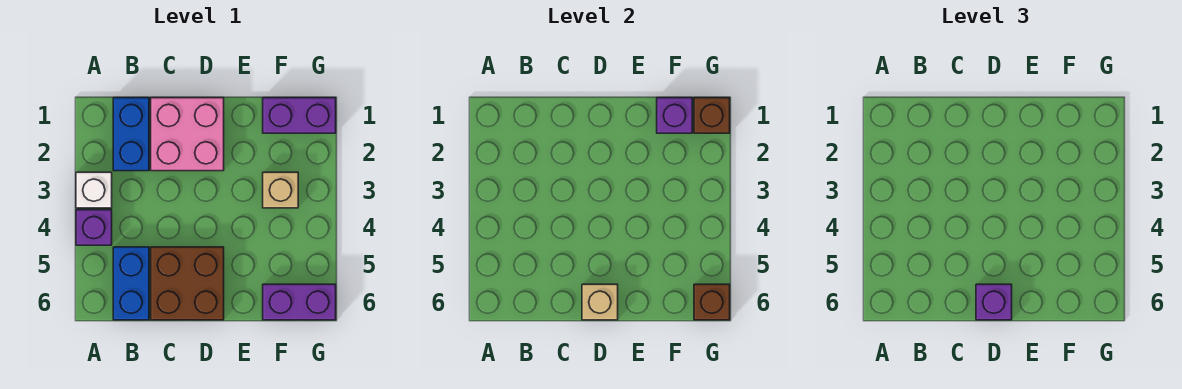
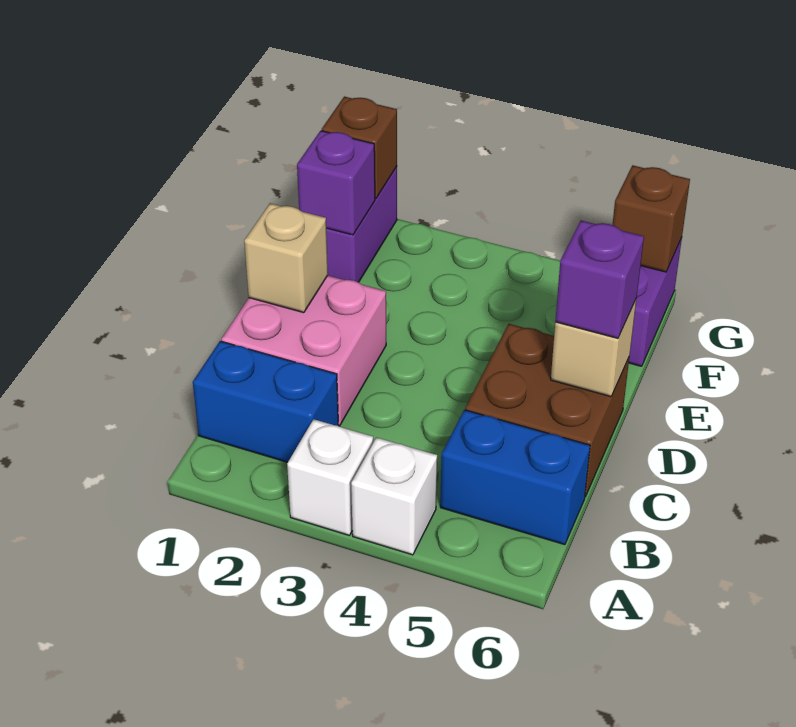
purple 1x1 brick [76,210,112,245] -> white 1x1 brick [351,437,437,555]
tan 1x1 brick [263,172,298,208] -> tan 1x1 brick moved to [244,203,328,313]

